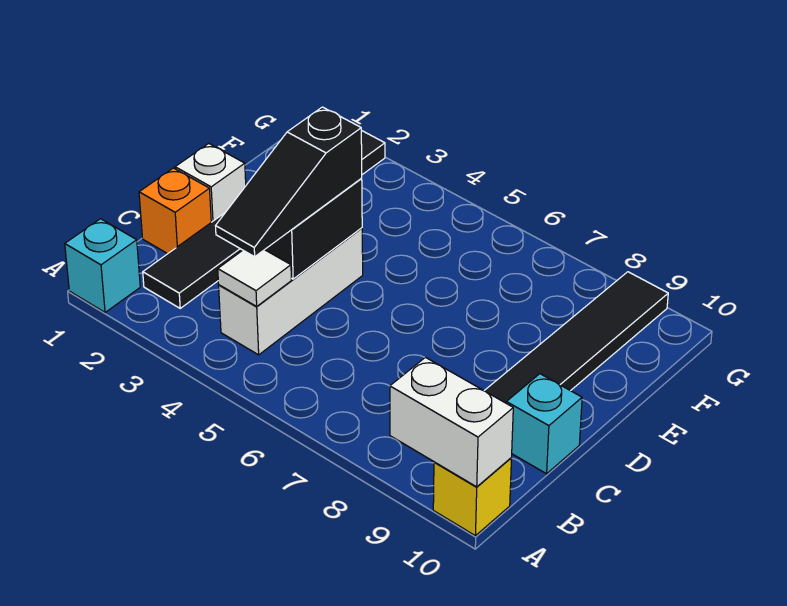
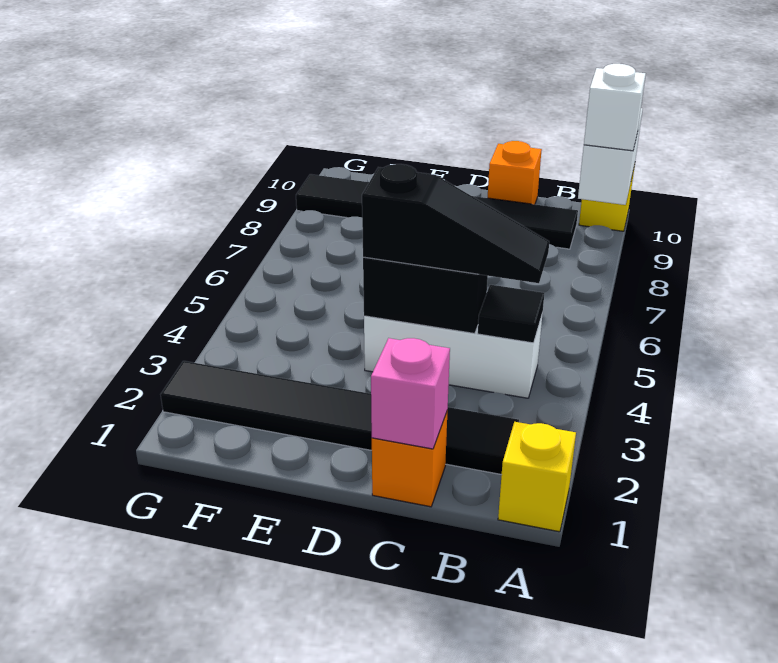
cyan 1x1 brick [65,219,140,312] -> yellow 1x1 brick [498,422,576,532]
white 1x1 tile [218,250,291,306] -> black 1x1 tile [478,285,544,343]
none -> pink 1x1 brick [371,338,450,449]
cyan 1x1 brick [506,374,582,474] -> orange 1x1 brick [488,141,542,204]
white 1x1 brick [175,144,246,222] -> white 1x1 brick moved to [584,64,646,151]

